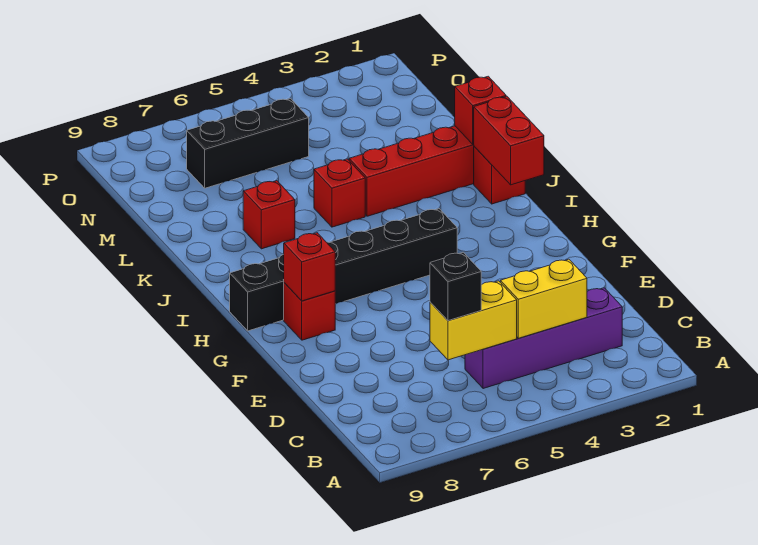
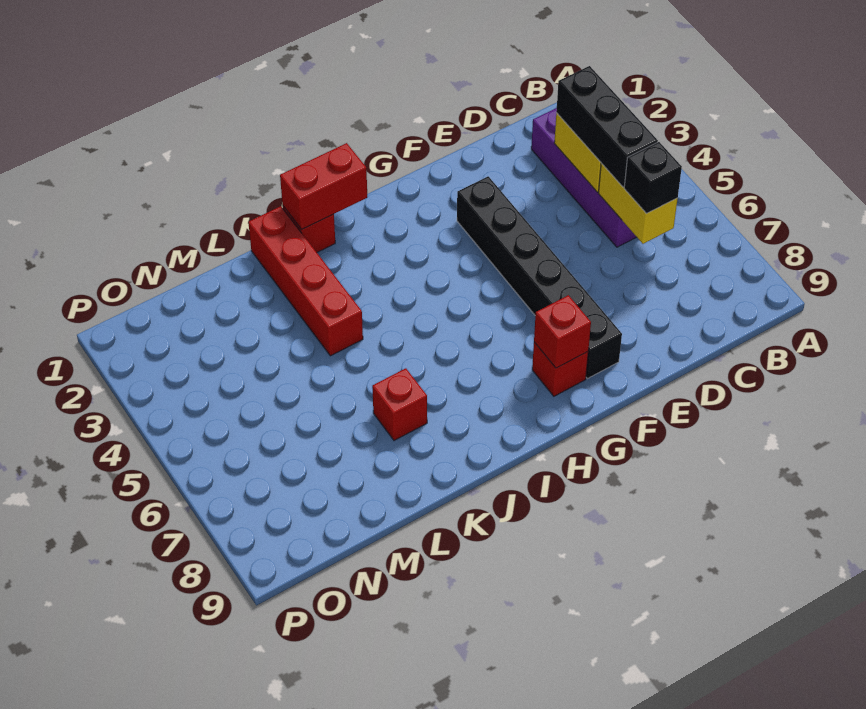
black 1x6 brick [230,209,457,331] -> black 1x6 brick moved to [457,176,622,379]
red 1x1 brick [455,76,506,144] -> none
red 1x1 brick [314,159,365,227] -> none
black 1x3 brick [187,98,309,188] -> black 1x3 brick moved to [556,66,658,187]

